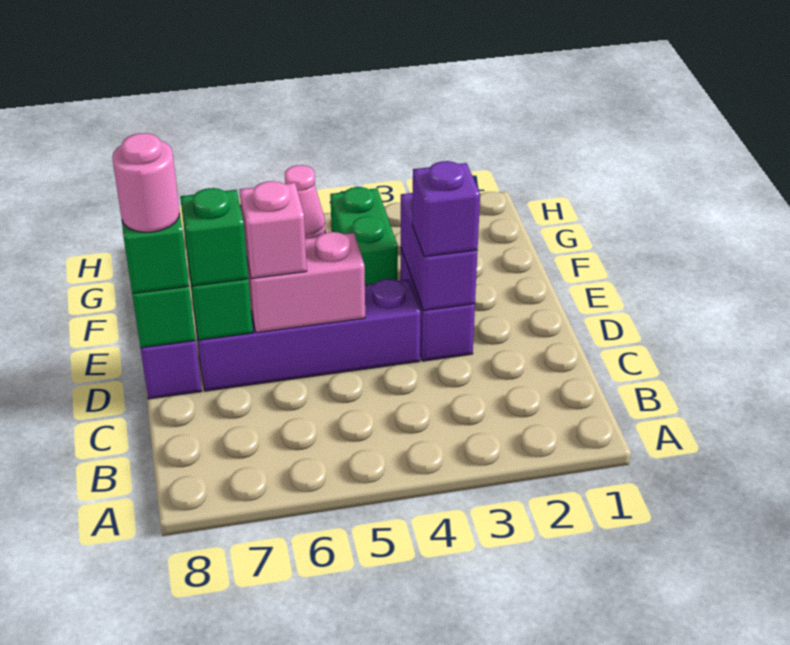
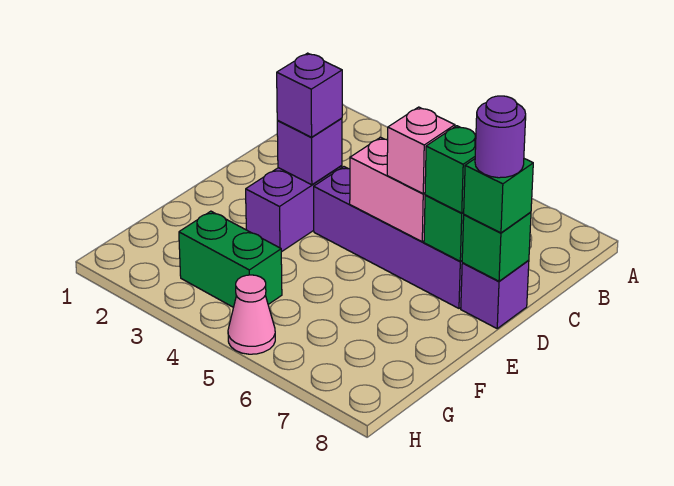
purple 1x2 brick [401,193,478,311] -> purple 1x1 brick [277,118,342,185]
pink 1x1 round brick [112,133,180,232] -> purple 1x1 round brick [475,96,526,178]
green 1x2 brick [330,187,398,285] -> green 1x2 brick turned to [179,211,282,307]

